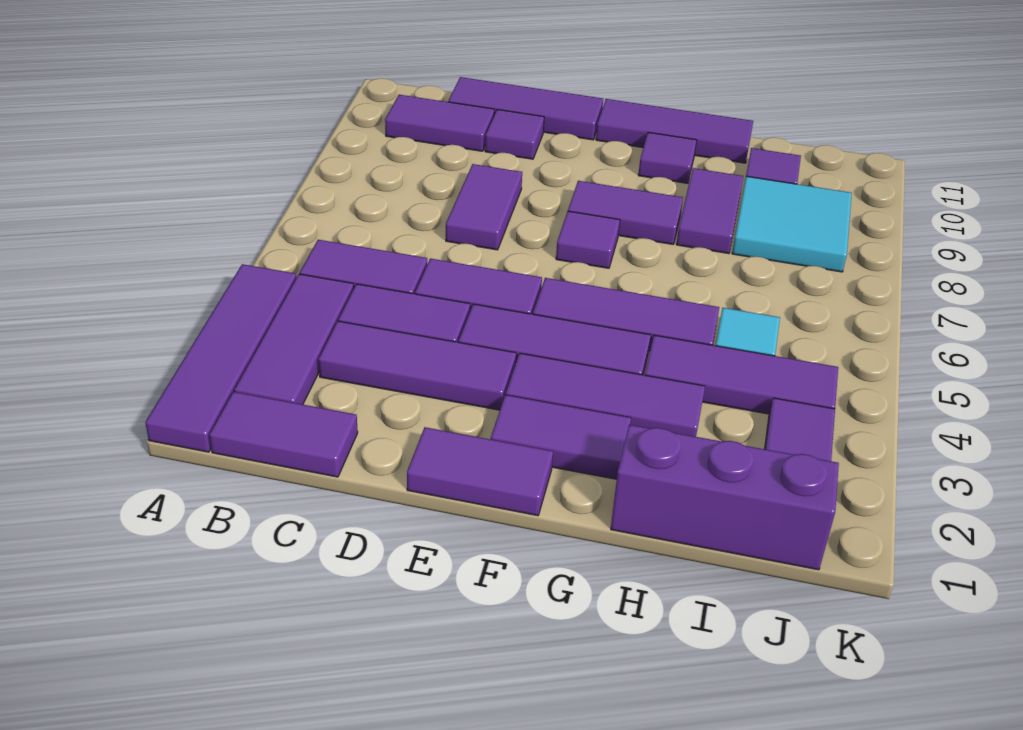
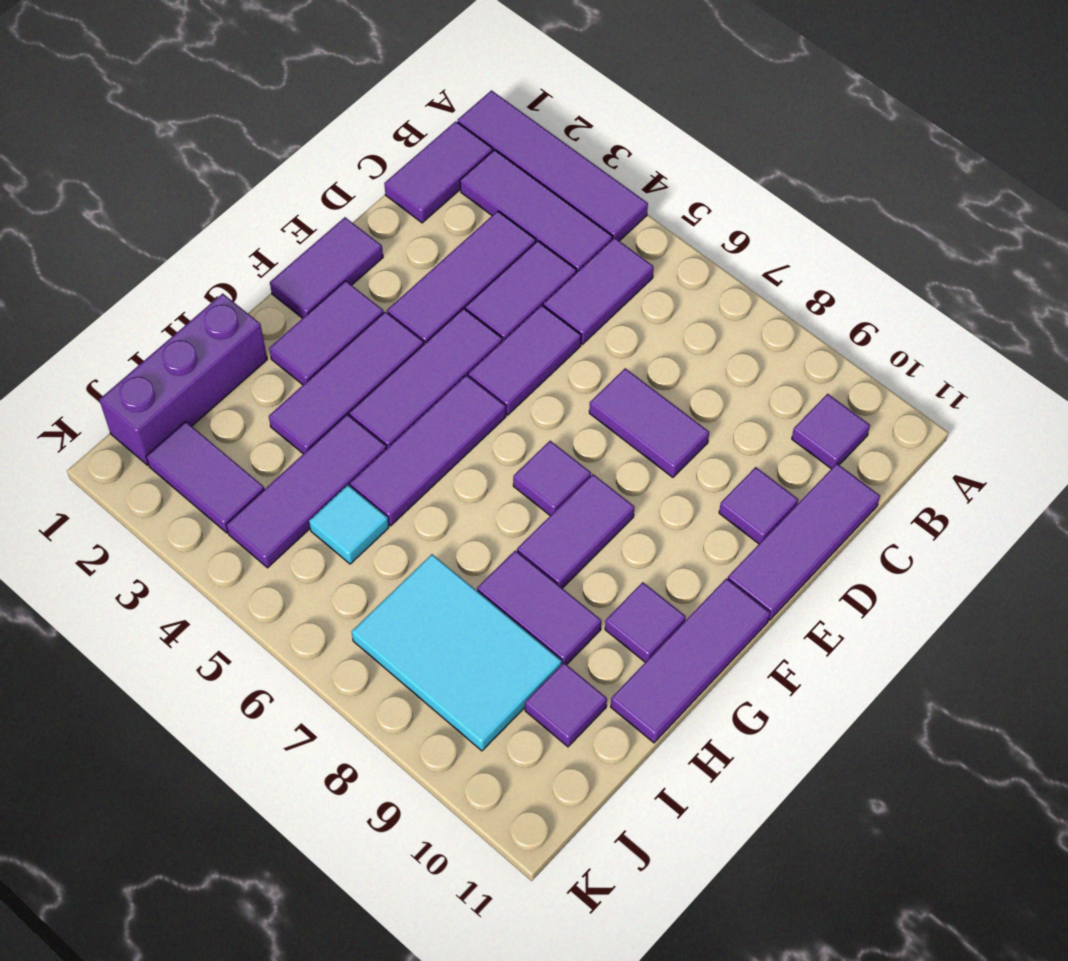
purple 1x2 tile [385,95,495,151] -> purple 1x1 tile [792,394,870,469]
cyan 2x2 tile [732,176,852,272] -> cyan 2x3 tile [352,554,562,751]

